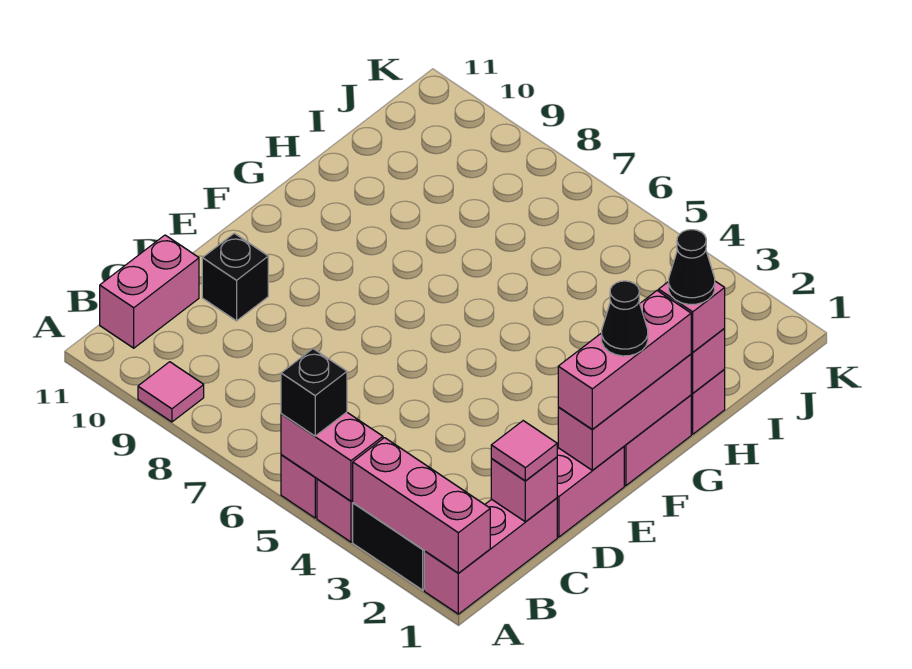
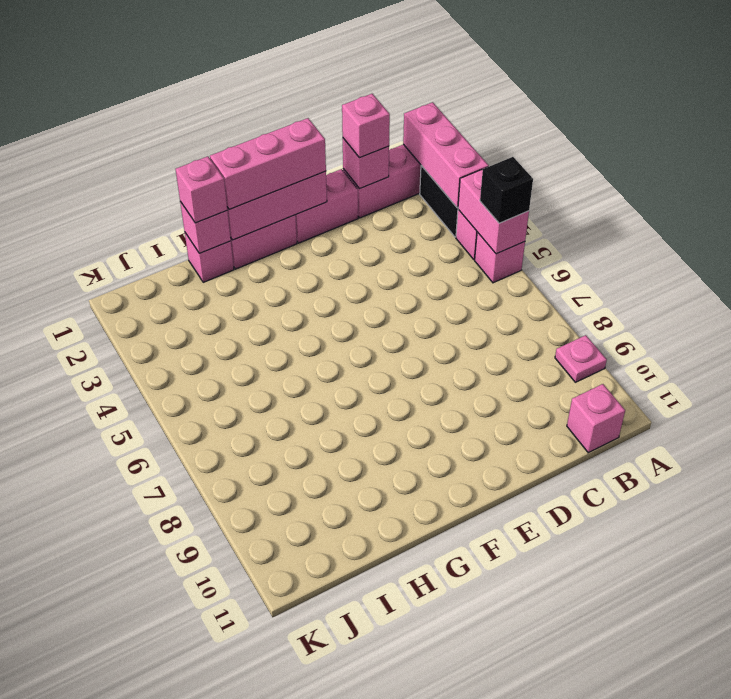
pink 1x1 tile [138,362,204,422] -> pink 1x1 plate [555,335,607,382]
pink 1x2 brick [100,235,199,348] -> pink 1x1 brick [567,384,625,453]
pink 1x1 tile [491,421,557,481] -> pink 1x1 brick [342,94,390,158]
black 1x1 brick [202,233,268,321] -> none
black 1x1 cone [602,281,648,356] -> none
black 1x1 cone [669,230,715,304] -> none

